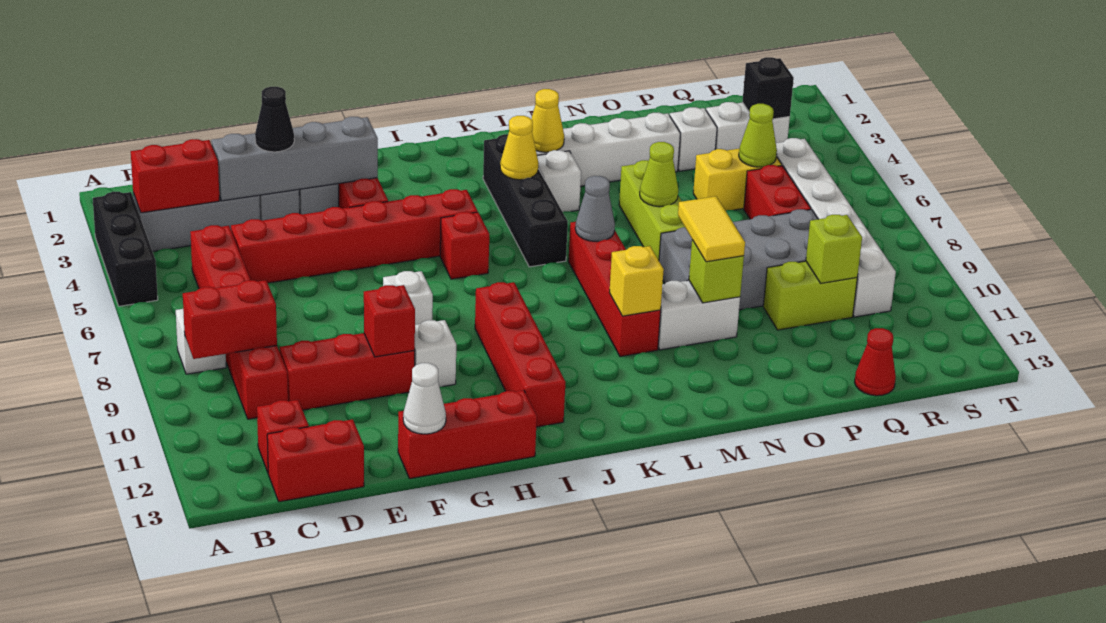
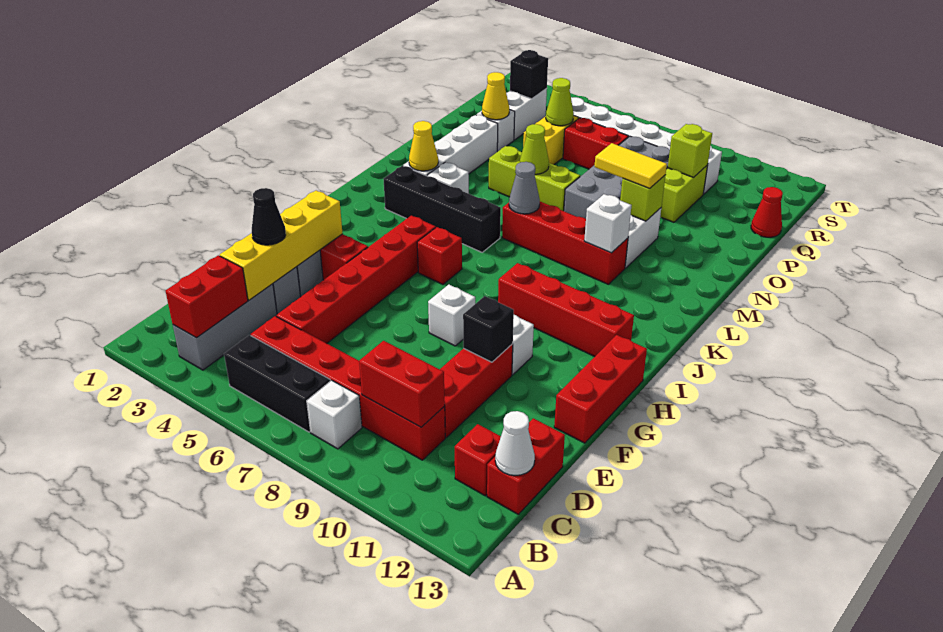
black 1x3 brick [93,192,158,306] -> black 1x3 brick moved to [224,335,330,432]
red 1x2 brick [183,280,277,359] -> red 1x2 brick turned to [359,341,445,427]
grey 1x4 brick [211,117,378,201] -> yellow 1x4 brick [220,191,342,300]
red 1x1 brick [364,285,415,357] -> black 1x1 brick [463,296,514,362]
white 1x1 cone [403,363,446,434] -> white 1x1 cone moved to [495,411,535,476]
yellow 1x1 cone [500,116,539,180] -> yellow 1x1 cone moved to [482,72,509,120]
yellow 1x1 brick [609,246,664,316] -> white 1x1 brick [584,194,632,253]

